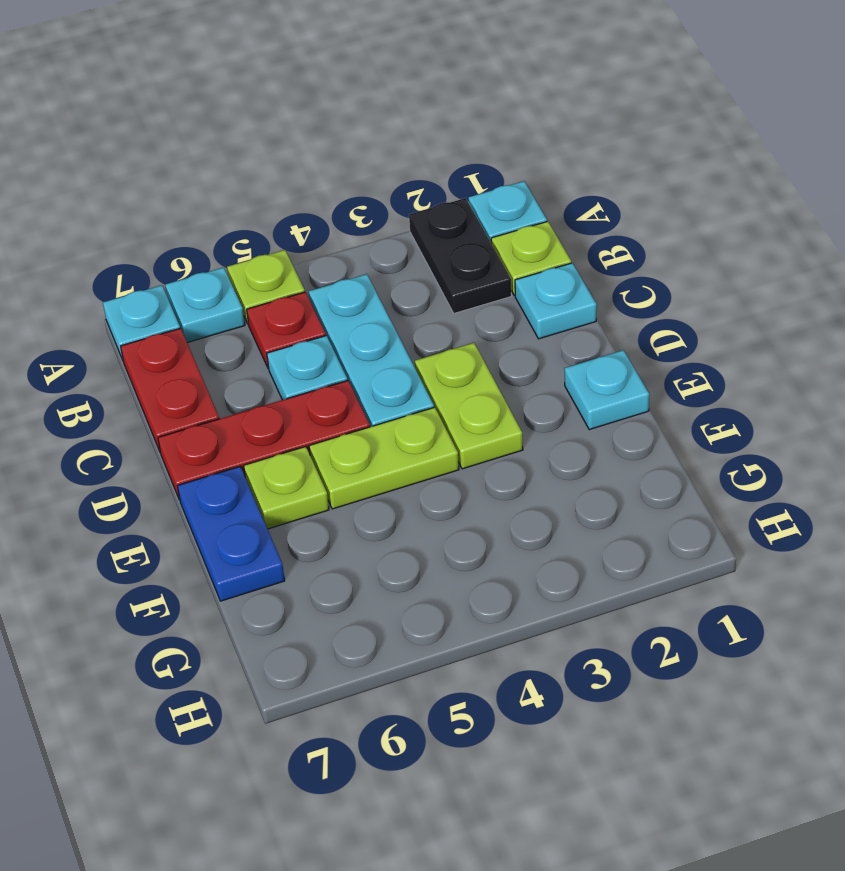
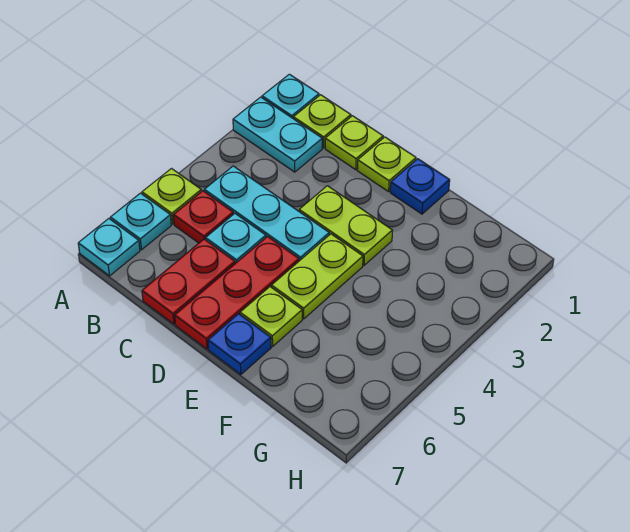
black 1x2 plate [409,198,511,313] -> cyan 1x2 plate [233,97,322,172]
red 1x2 plate [121,328,219,451] -> red 1x2 plate turned to [142,239,235,324]
cyan 1x1 plate [515,263,597,339] -> lime 1x1 plate [325,116,383,170]
none -> lime 1x1 plate [357,137,416,192]
cyan 1x1 plate [564,350,649,430] -> blue 1x1 plate [390,159,450,214]
blue 1x2 plate [178,467,285,601] -> blue 1x1 plate [208,314,271,375]

